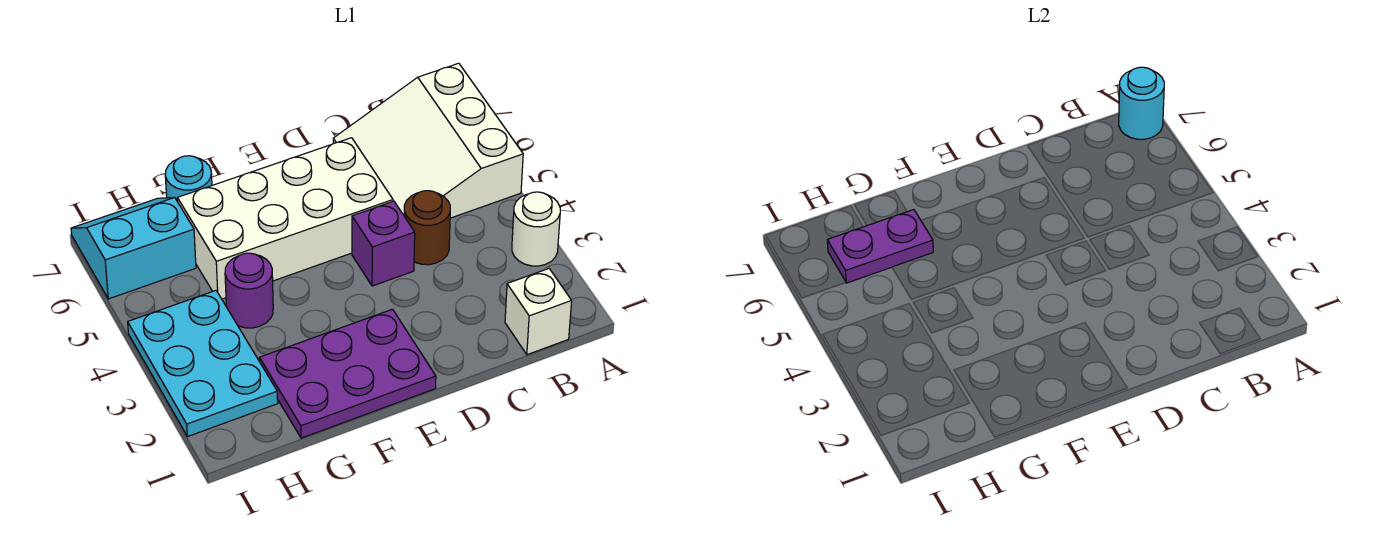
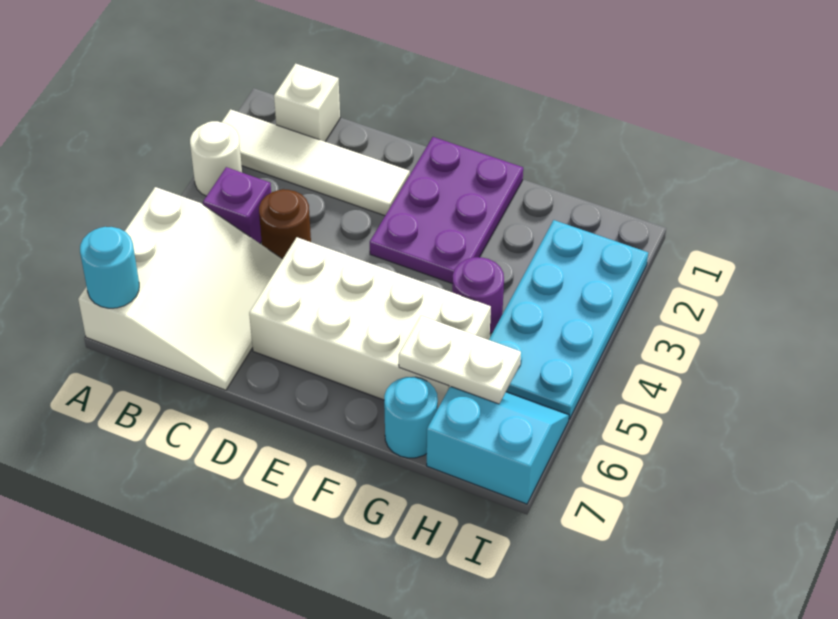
none -> white 1x4 tile [222,109,410,216]
purple 1x1 brick [352,201,415,286] -> purple 1x1 brick moved to [203,167,271,243]
purple 2x3 plate [260,309,436,438] -> purple 2x3 plate turned to [370,137,523,284]
purple 1x2 plate [827,210,933,283] -> white 1x2 plate [399,316,521,404]
cyan 2x3 plate [128,291,278,437] -> cyan 2x4 plate [489,220,648,419]
cyan 2x2 slope [71,197,196,299] -> cyan 2x2 slope turned to [427,387,569,504]

